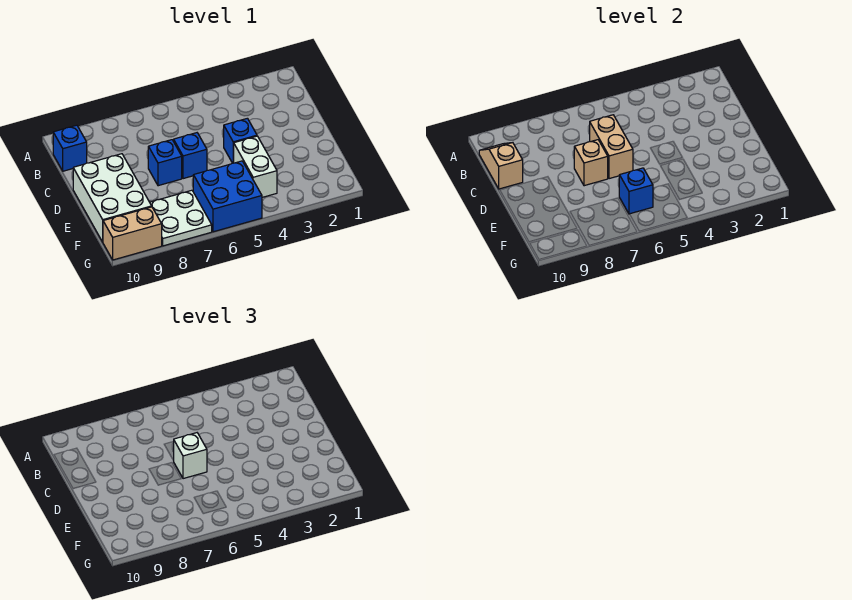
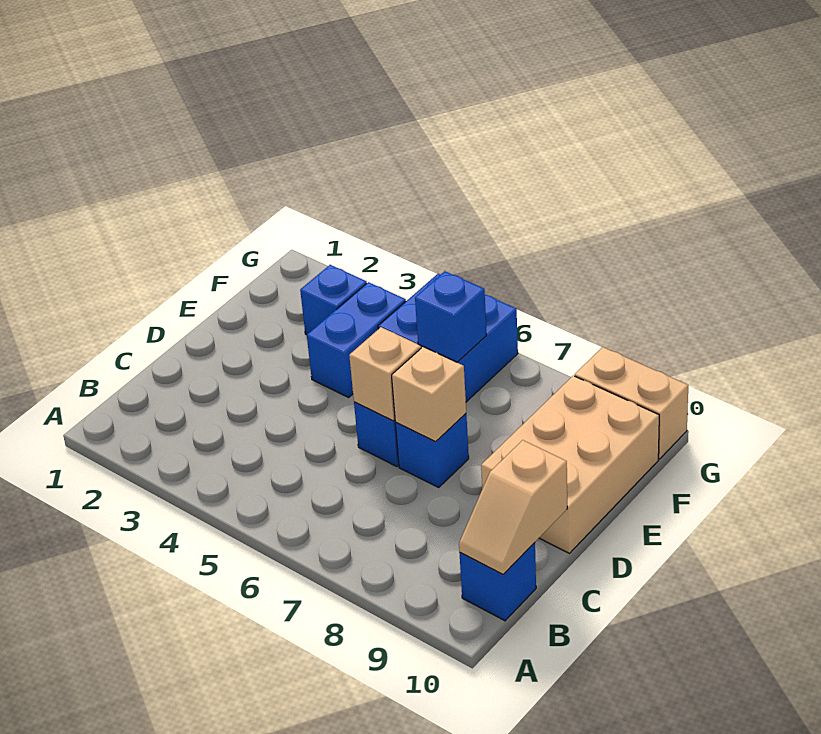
tan 1x2 brick [590,115,633,179] -> tan 1x1 brick [349,327,421,421]
blue 1x1 brick [224,118,257,163] -> blue 1x1 brick moved to [300,265,367,335]
white 1x1 brick [173,433,207,479] -> none
white 2x3 brick [73,154,152,242] -> tan 2x3 brick [481,376,659,553]
white 1x2 brick [234,136,277,197] -> blue 1x2 brick [307,282,406,397]
white 2x2 plate [150,190,212,246] -> none

